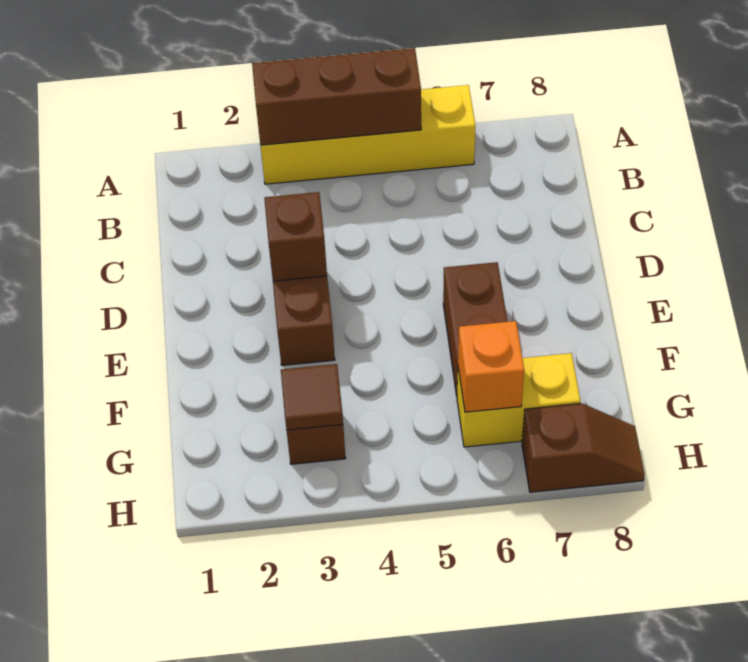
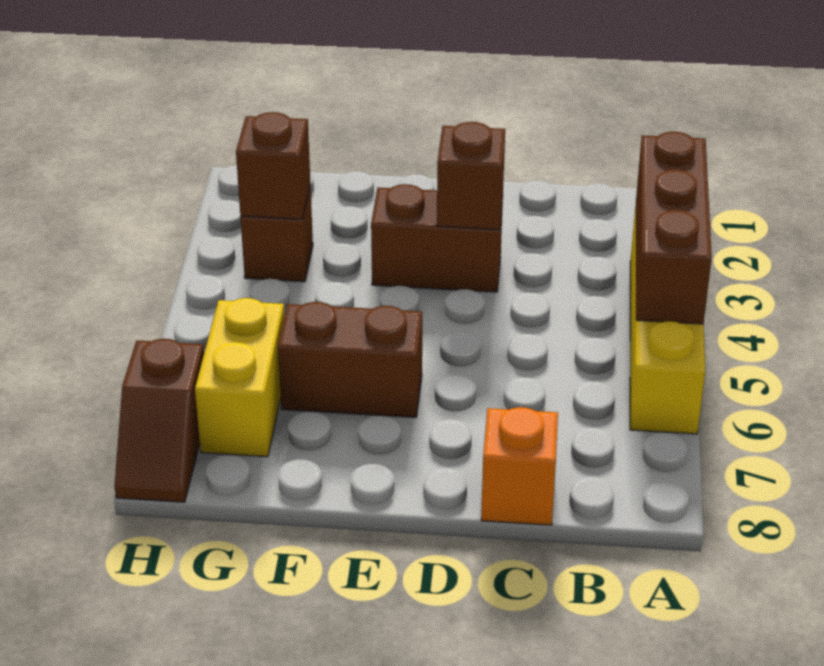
brown 1x1 tile [281,364,343,430] -> brown 1x1 brick [236,112,310,219]
orange 1x1 brick [458,321,524,412] -> orange 1x1 brick moved to [481,407,558,525]

